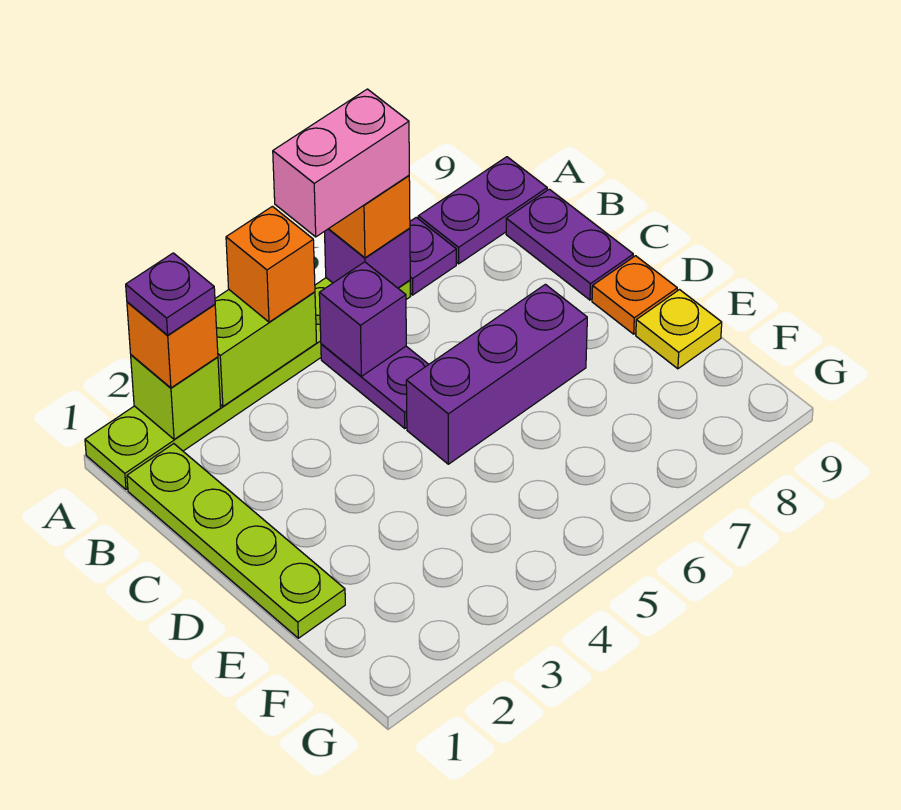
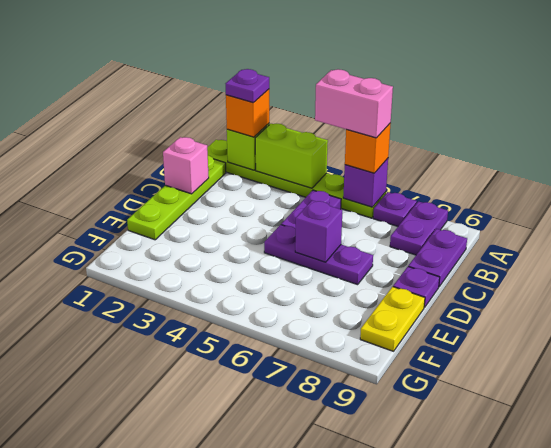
orange 1x1 brick [226,206,315,322] -> none
purple 1x2 plate [418,157,547,264] -> purple 1x2 plate turned to [390,201,448,255]
purple 1x1 brick [319,262,406,376] -> purple 1x1 brick moved to [295,200,342,262]
none -> pink 1x1 brick [163,137,209,194]
purple 1x3 brick [406,284,587,464] -> purple 1x3 plate [264,225,373,285]
orange 1x1 plate [592,256,677,334] -> purple 1x1 plate [393,267,440,307]
yellow 1x1 plate [636,290,722,369] -> yellow 1x2 plate [360,287,425,351]

